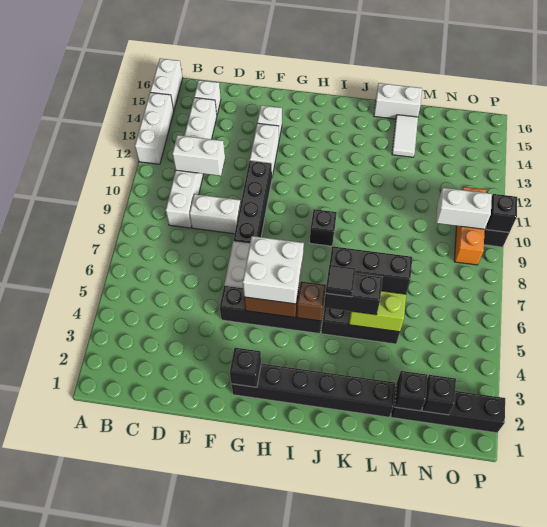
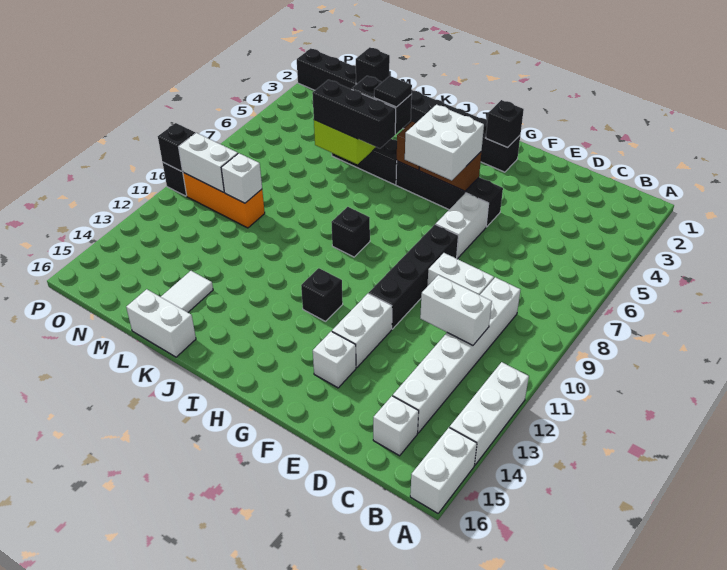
none -> white 1x1 brick [221,153,262,203]
black 1x1 brick [422,375,456,415] -> black 1x1 brick moved to [301,268,343,321]
orange 1x3 brick [454,187,486,265] -> orange 1x3 brick turned to [183,173,265,228]

